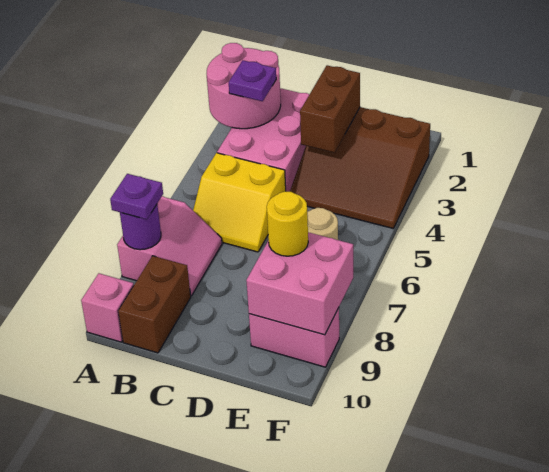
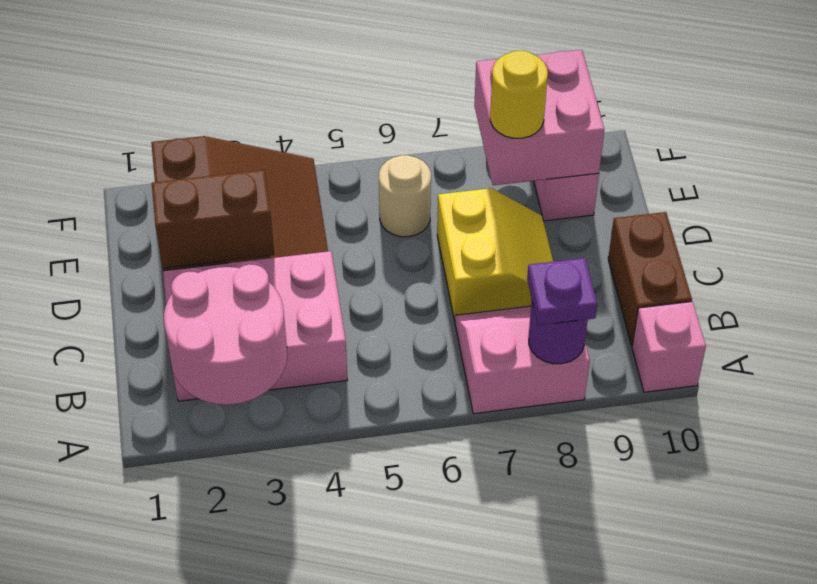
purple 1x1 plate [229,60,276,101] -> none
yellow 2x2 slope [193,153,286,252] -> yellow 2x2 slope moved to [437,188,553,320]
brown 1x2 brick [118,256,191,353] -> brown 1x2 brick turned to [608,212,692,345]

